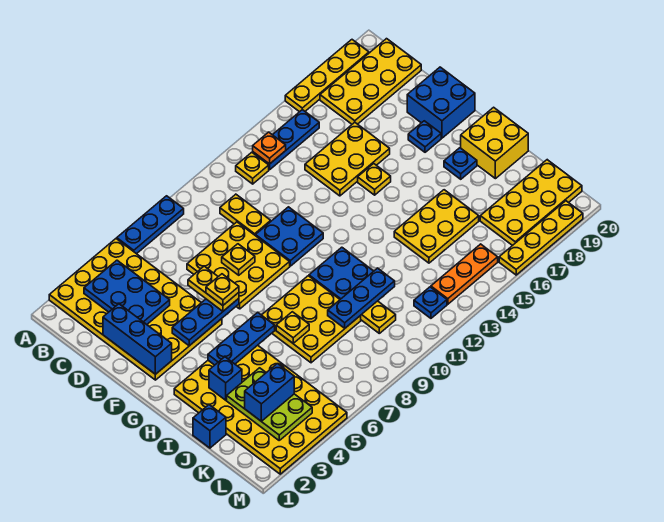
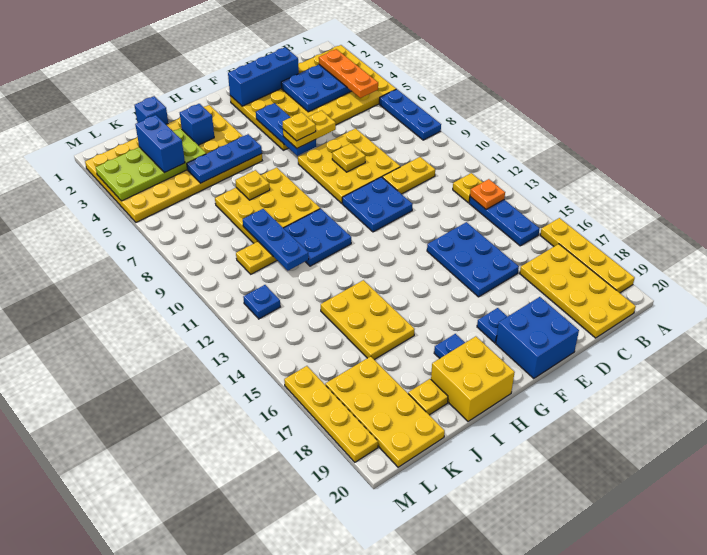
yellow 2x3 plate [305,122,390,196] -> blue 2x3 plate [427,222,519,297]
yellow 1x1 plate [358,163,391,195] -> yellow 1x1 plate moved to [408,379,448,415]
blue 1x3 plate [208,312,275,365] -> blue 1x3 plate turned to [187,134,262,183]
lime 2x3 plate [227,368,312,440] -> lime 2x4 plate [96,128,206,201]
orange 1x3 plate [431,244,498,304] -> orange 1x3 plate moved to [319,49,378,98]

